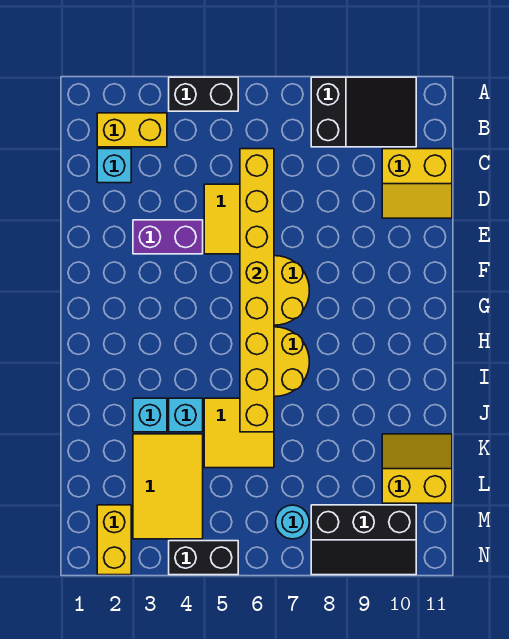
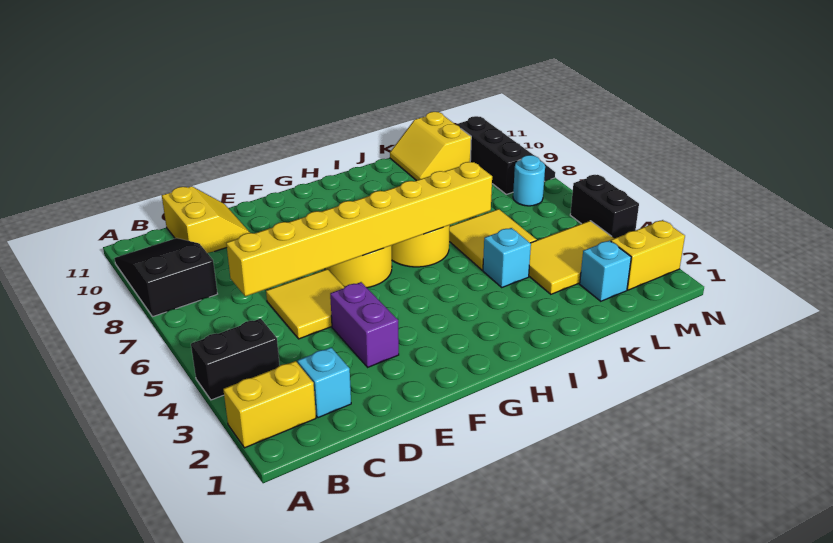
black 1x2 brick [169,77,238,111] -> black 1x2 brick turned to [191,318,280,400]
yellow 1x2 brick [97,113,167,147] -> yellow 1x2 brick turned to [223,361,316,448]
cyan 1x1 brick [133,398,167,432] -> cyan 1x1 brick moved to [580,241,631,301]

